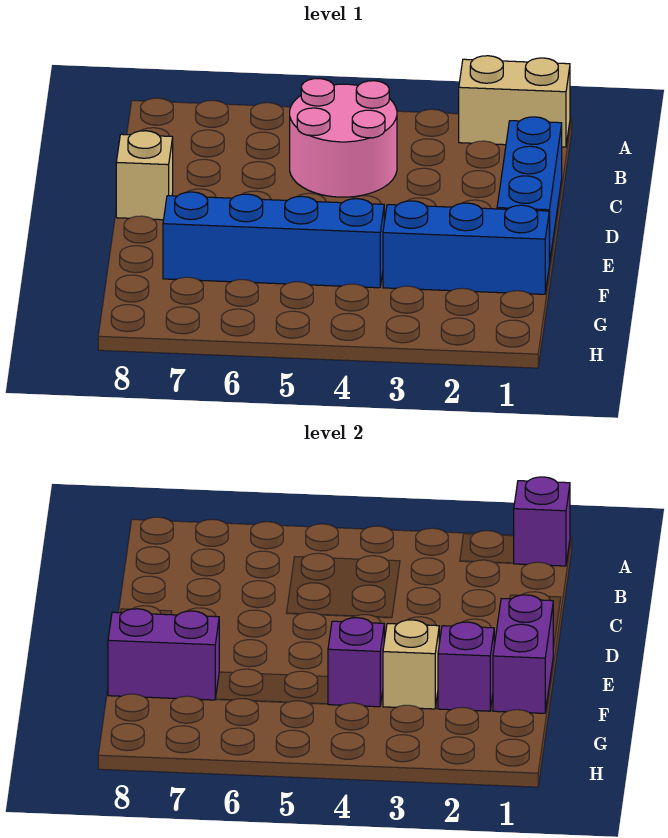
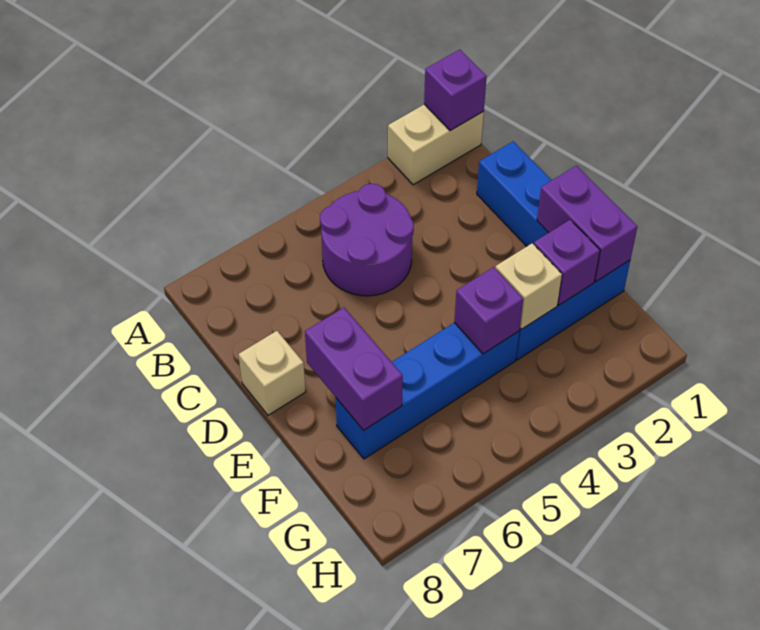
pink 2x2 round brick [290,79,397,197] -> purple 2x2 round brick [320,184,414,296]
purple 1x2 brick [108,609,219,700] -> purple 1x2 brick turned to [305,308,403,431]

